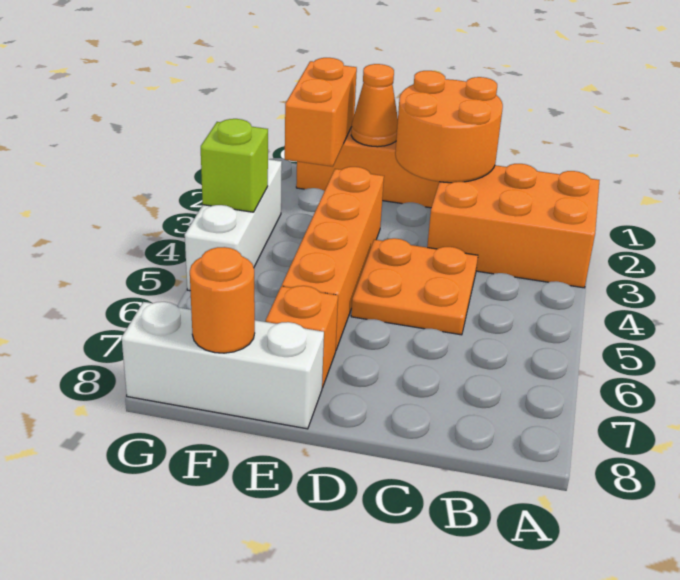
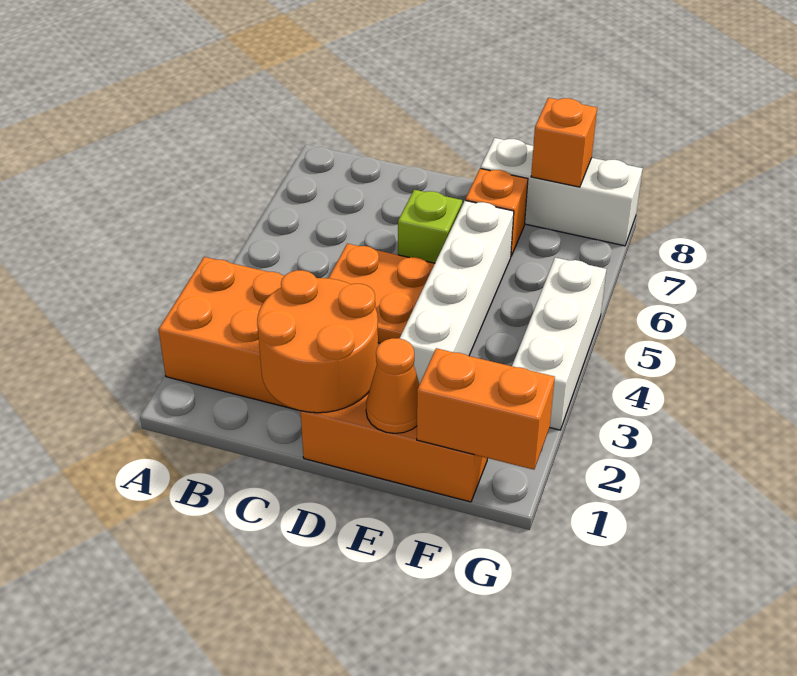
orange 1x4 brick [282,167,384,349] -> white 1x4 brick [399,201,514,384]
orange 1x2 brick [285,58,357,167] -> orange 1x2 brick turned to [417,348,555,470]
orange 1x1 round brick [190,247,255,353] -> orange 1x1 brick [531,98,597,187]
lime 1x1 brick [201,119,268,212] -> lime 1x1 brick moved to [398,190,462,263]

